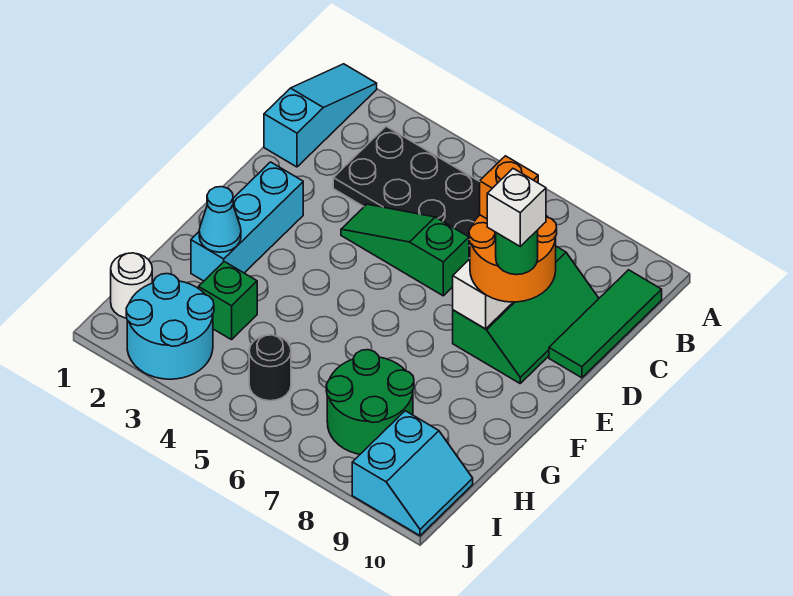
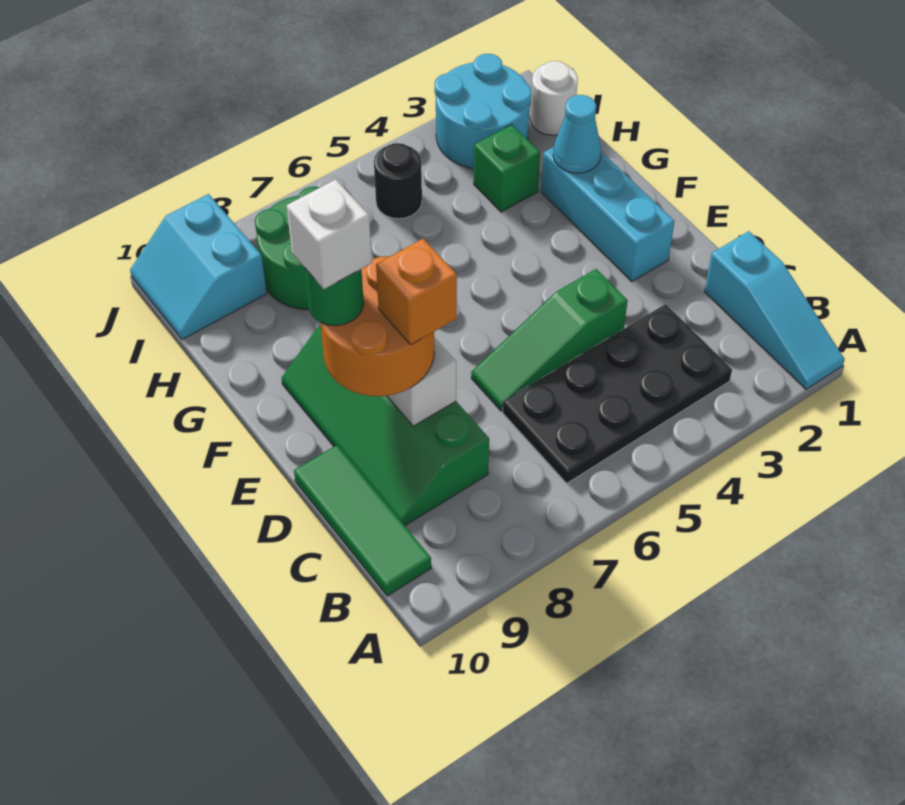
green 2x3 slope [453,246,599,383] -> green 2x4 slope [281,325,489,525]
green 1x3 slope [341,204,469,296] -> green 1x3 slope turned to [471,269,628,411]

